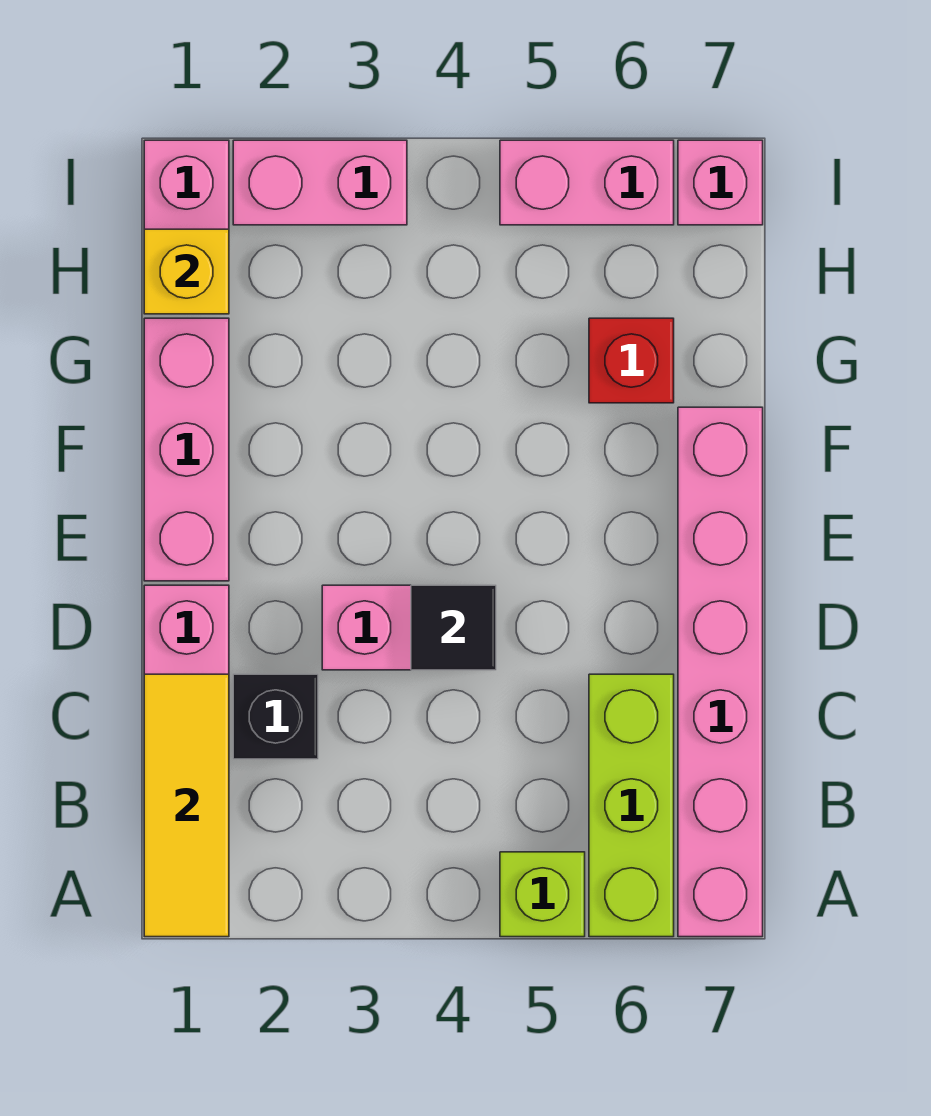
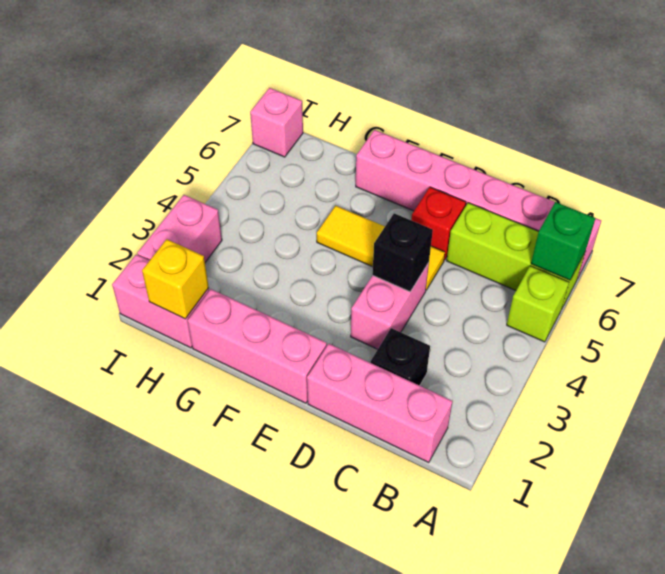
yellow 1x3 tile [144,674,229,937] -> yellow 1x3 tile moved to [317,206,445,290]
none -> green 1x1 brick [531,202,595,280]
black 1x1 tile [411,585,496,670] -> black 1x1 brick [372,213,433,292]
red 1x1 brick [589,318,674,403] -> red 1x1 brick moved to [411,187,466,260]
pink 1x2 brick [500,140,674,225] -> none

